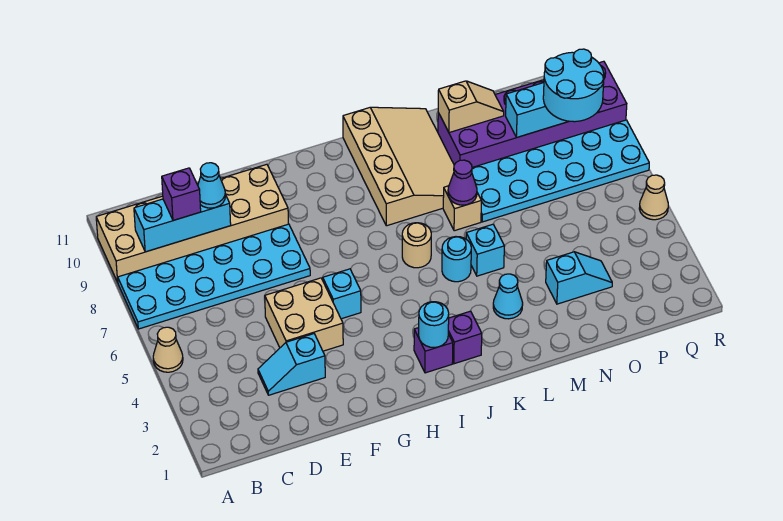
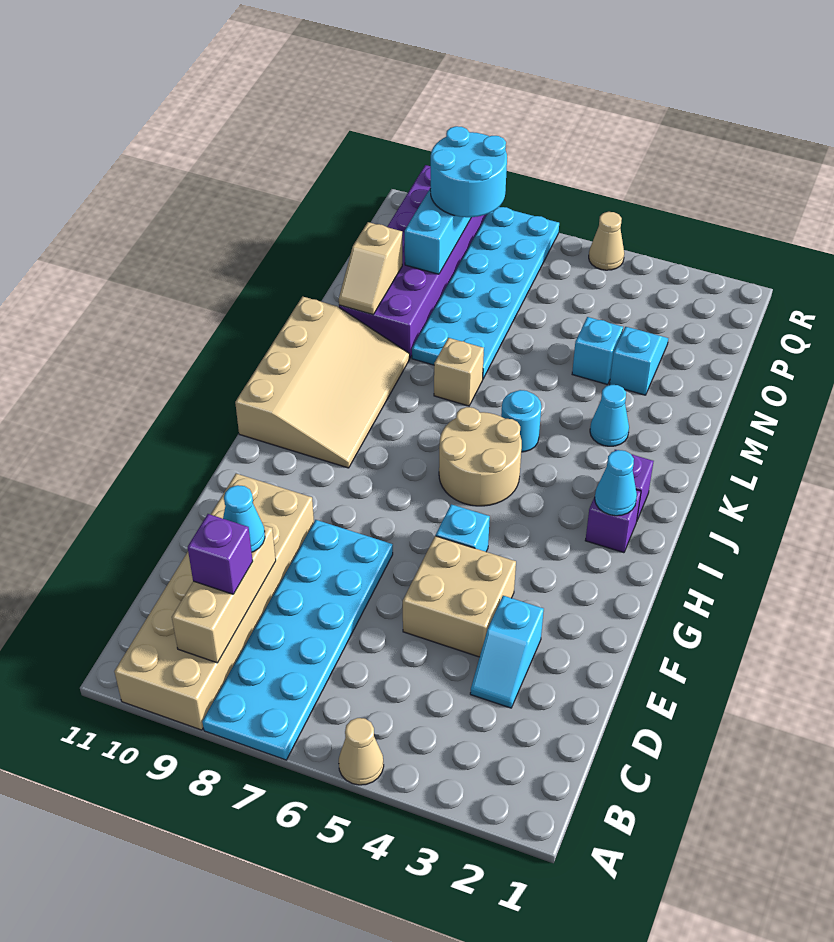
cyan 1x3 brick [134,195,231,252] -> tan 1x3 brick [172,525,276,663]
cyan 1x1 round brick [419,302,449,348] -> cyan 1x1 cone [595,450,637,516]
tan 1x1 round brick [402,223,431,268] -> tan 2x2 round brick [439,407,522,506]
tan 3x4 slope [343,107,454,226] -> tan 3x4 slope turned to [235,296,410,468]
cyan 1x1 brick [466,224,504,276] -> cyan 1x1 brick moved to [572,317,623,385]
purple 1x1 cone [448,160,477,205] -> none
tan 1x2 slope [438,81,504,133] -> tan 1x2 slope turned to [339,222,402,315]

